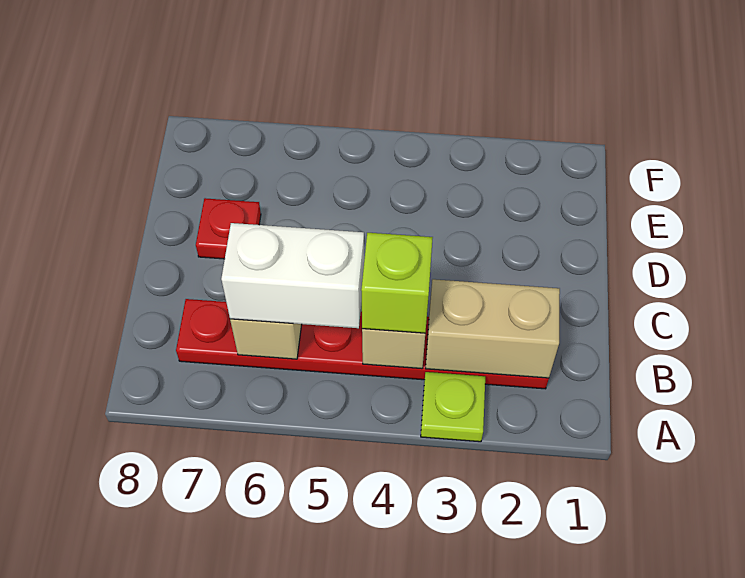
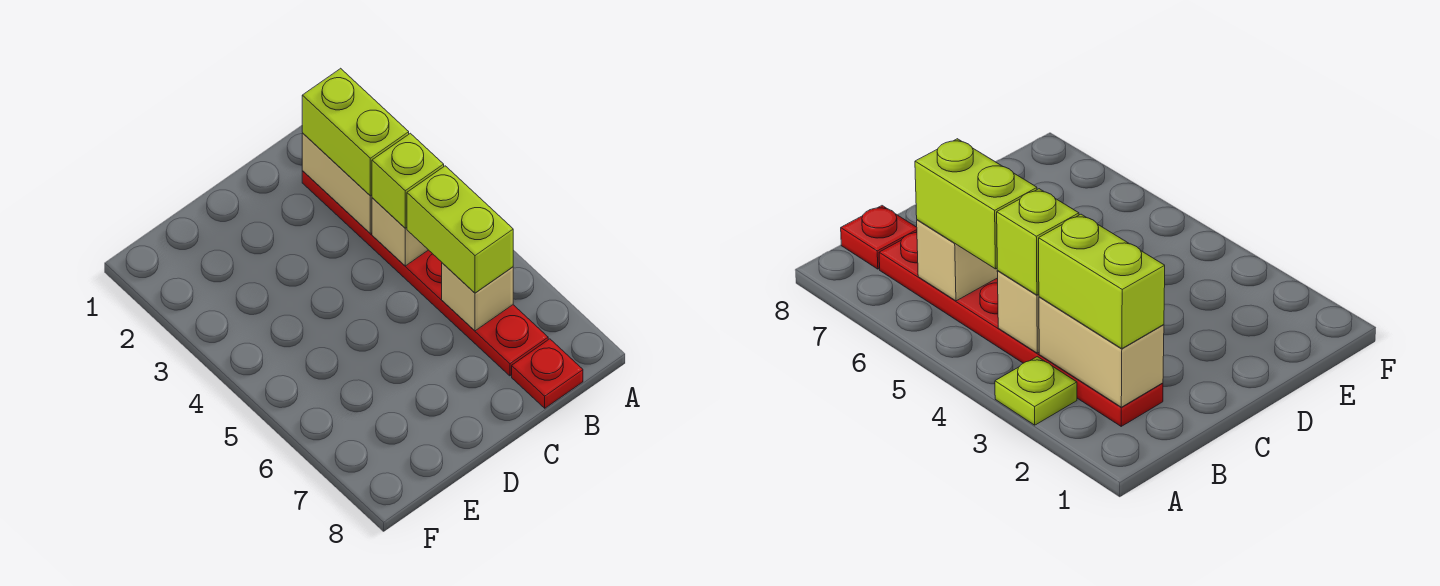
none -> lime 1x2 brick [302,68,409,196]
white 1x2 brick [221,223,364,328] -> lime 1x2 brick [407,166,513,293]
red 1x1 plate [196,198,261,259] -> red 1x1 plate moved to [512,339,583,408]

